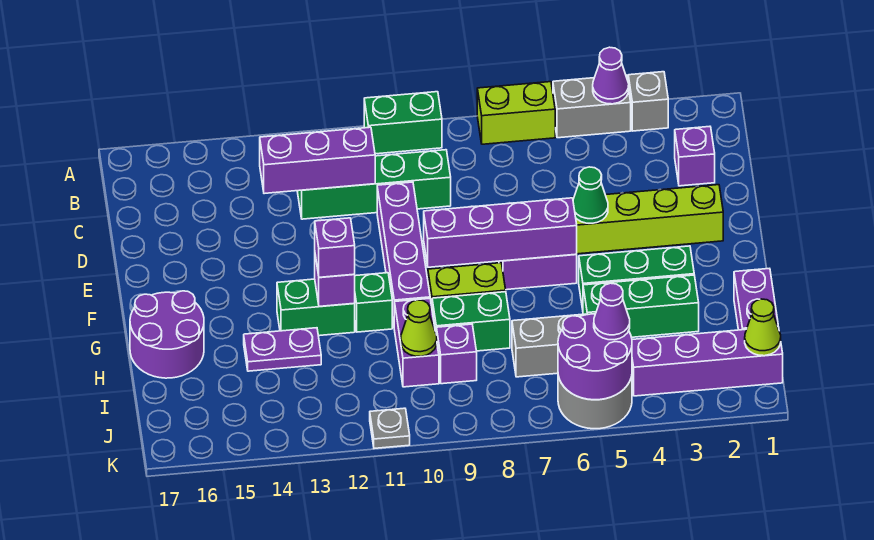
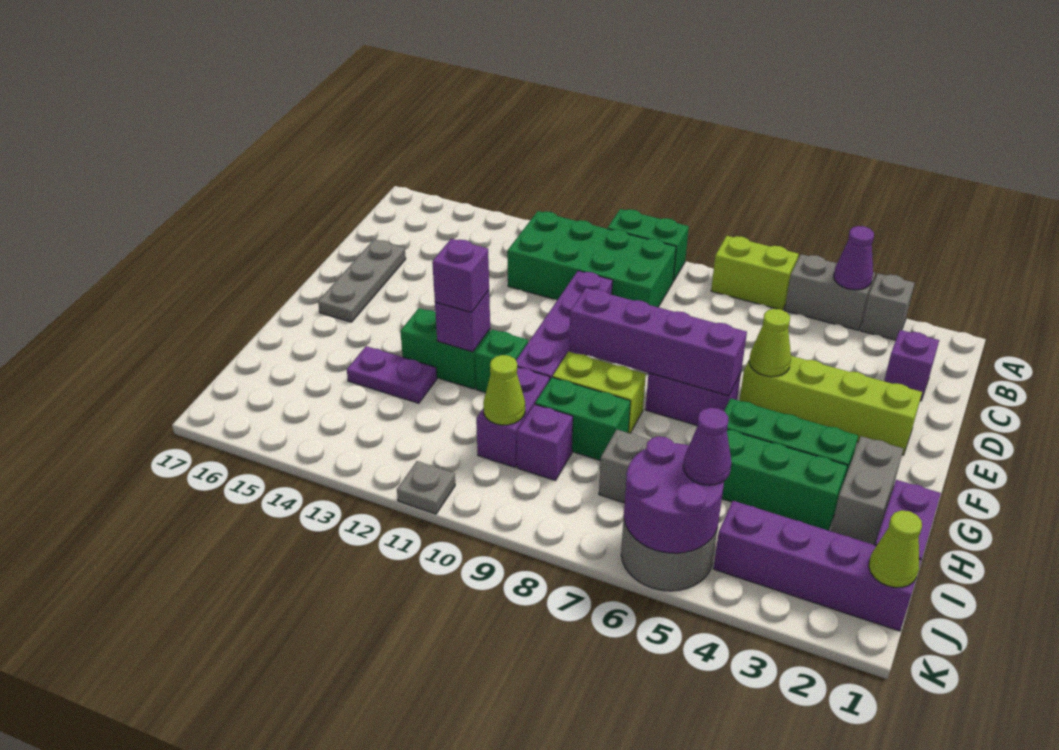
green 1x4 brick [297,150,451,219] -> green 2x4 brick [507,211,676,307]
purple 1x3 brick [260,127,375,194] -> none
none -> grey 1x3 plate [318,239,406,322]
green 1x1 cone [573,167,608,223] -> lime 1x1 cone [749,309,791,377]
none -> grey 1x2 brick [831,436,903,545]
purple 2x2 round brick [130,291,204,378] -> none

